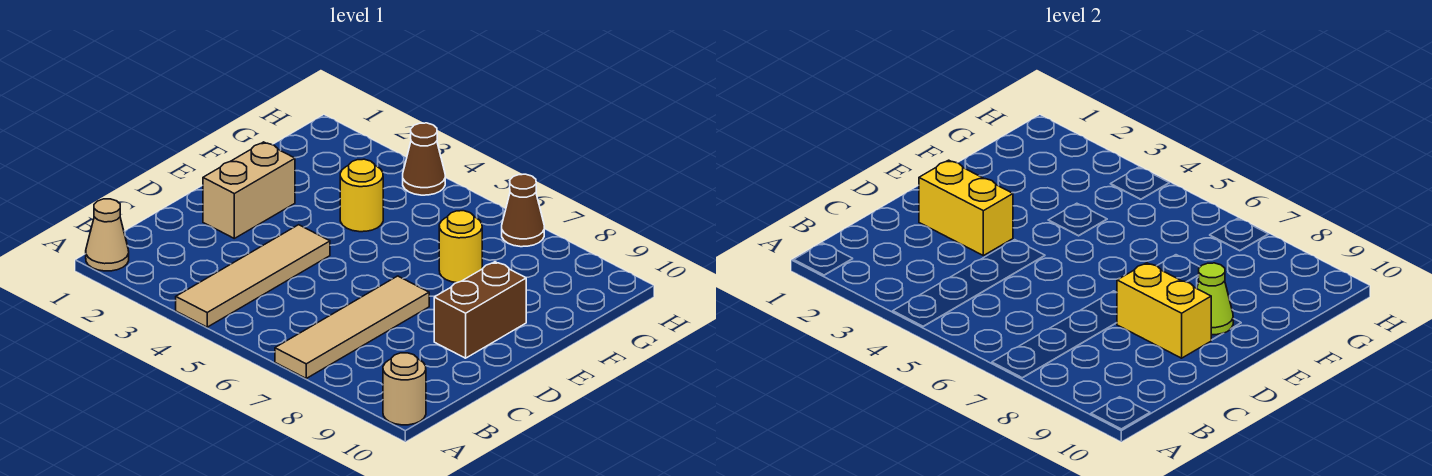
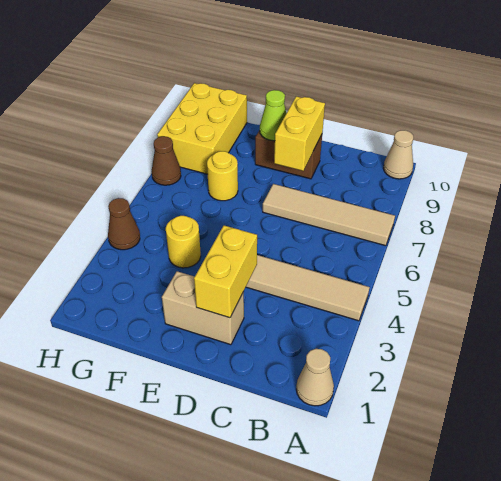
tan 1x1 round brick [383,353,426,425] -> tan 1x1 cone [383,130,413,179]
none -> yellow 2x3 brick [157,83,247,174]

